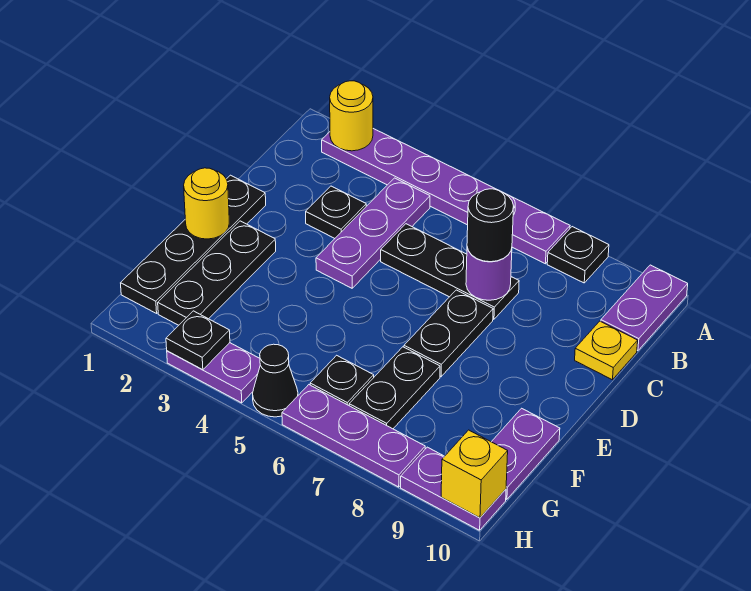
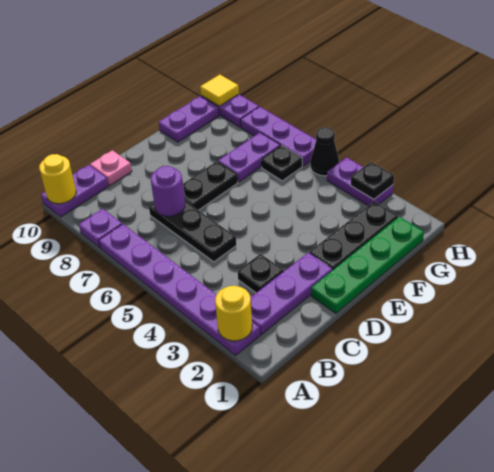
black 1x1 plate [547,227,609,283] -> purple 1x1 plate [79,209,122,248]
purple 1x3 plate [316,178,430,288] -> purple 1x3 plate moved to [250,253,332,335]
black 1x1 round brick [467,189,514,262] -> none
yellow 1x1 plate [575,321,638,380] -> pink 1x1 plate [90,150,132,185]
black 1x4 plate [121,175,266,313] -> green 1x4 plate [311,217,424,313]
yellow 1x1 round brick [184,168,229,239] -> yellow 1x1 round brick moved to [39,154,76,204]
black 1x2 plate [349,347,440,429] -> purple 1x2 plate [218,133,280,182]
yellow 1x1 brick [441,430,508,518] -> yellow 1x1 tile [200,75,239,106]

